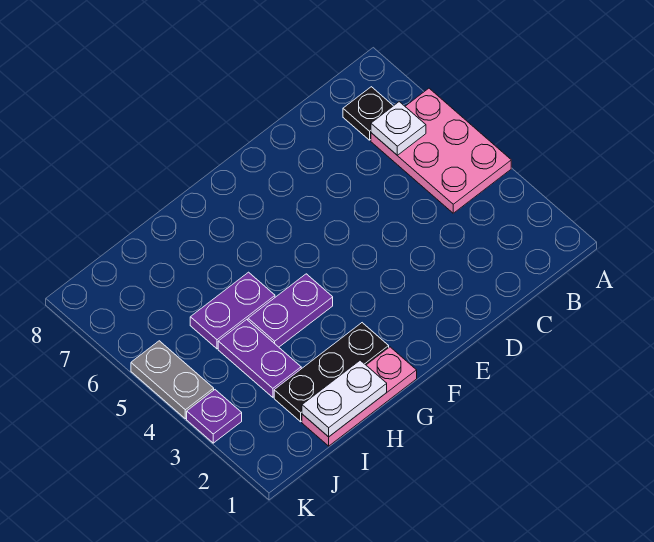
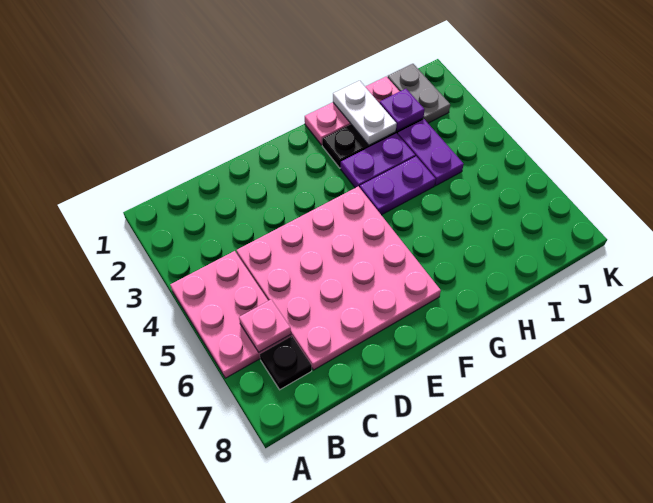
white 1x1 plate [371,102,426,155] -> pink 1x1 plate [239,300,291,352]
none -> pink 4x4 plate [237,186,441,370]
white 1x2 plate [302,360,387,437] -> white 1x2 plate turned to [333,81,397,145]
purple 1x2 plate [190,272,275,349] -> purple 1x2 plate moved to [341,133,415,188]
purple 1x1 plate [187,390,242,443] -> purple 1x1 plate moved to [380,89,425,131]
grey 1x2 plate [131,341,214,419] -> grey 1x2 plate moved to [388,64,450,123]

